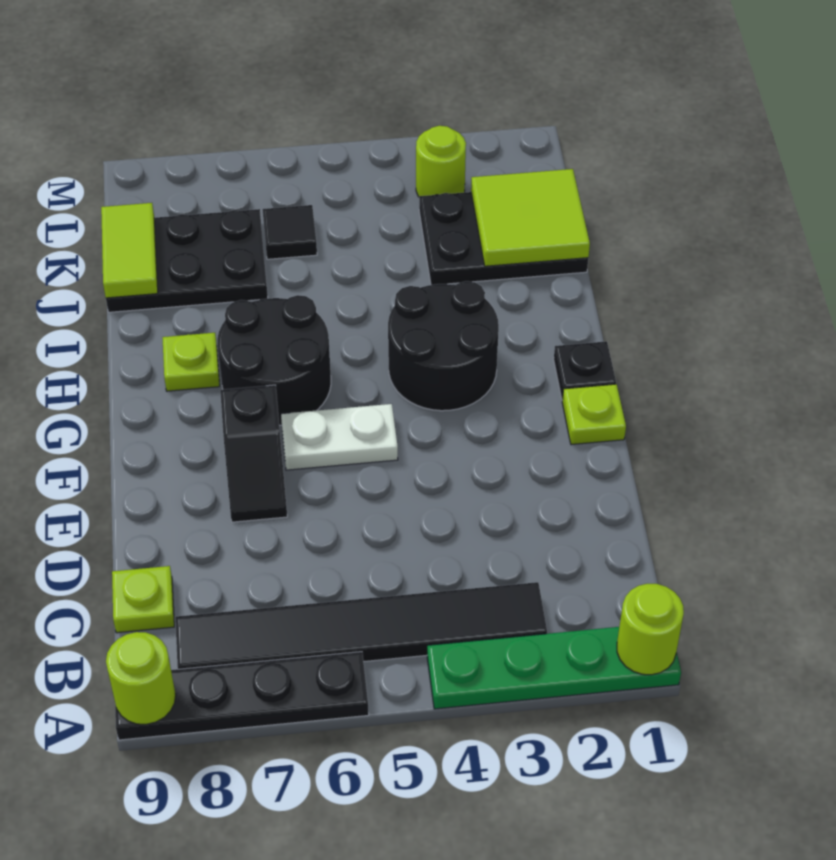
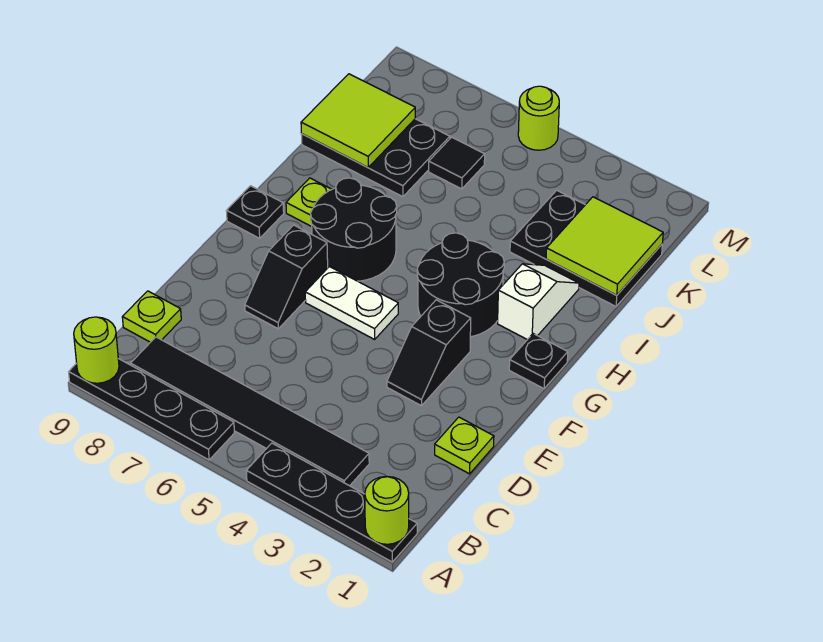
green 1x4 plate [427,627,681,709] -> black 1x4 plate [246,443,417,562]
none -> black 1x2 slope [387,300,471,406]
lime 1x1 plate [562,384,626,445] -> lime 1x1 plate moved to [435,417,494,474]
none -> black 1x1 plate [226,186,284,238]
none -> white 1x2 slope [498,264,579,340]
lime 1x2 tile [101,203,158,298] -> lime 2x2 tile [301,74,415,167]
lime 1x1 round brick [416,126,466,197] -> lime 1x1 round brick moved to [518,86,559,150]

